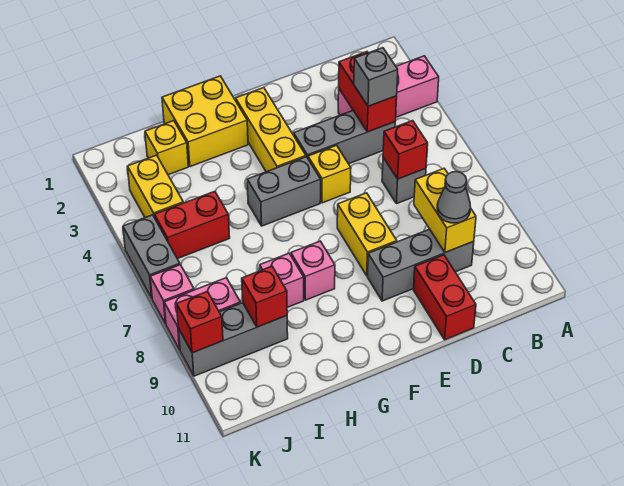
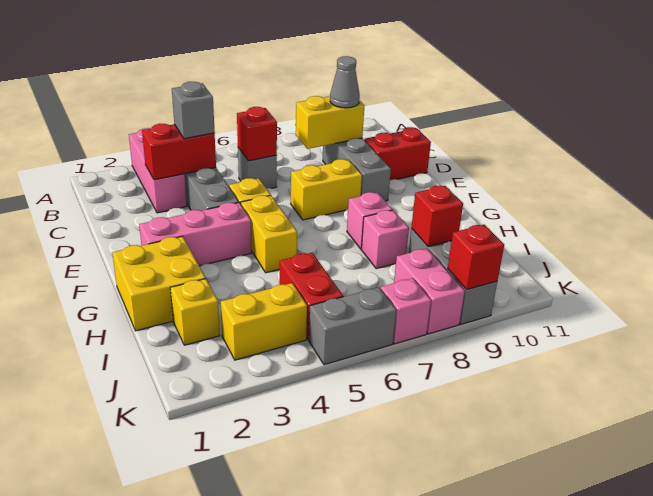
yellow 1x3 brick [236,88,306,172] -> pink 1x3 brick [139,203,251,266]
grey 1x2 brick [247,157,321,226] -> yellow 1x2 brick [241,195,297,273]

